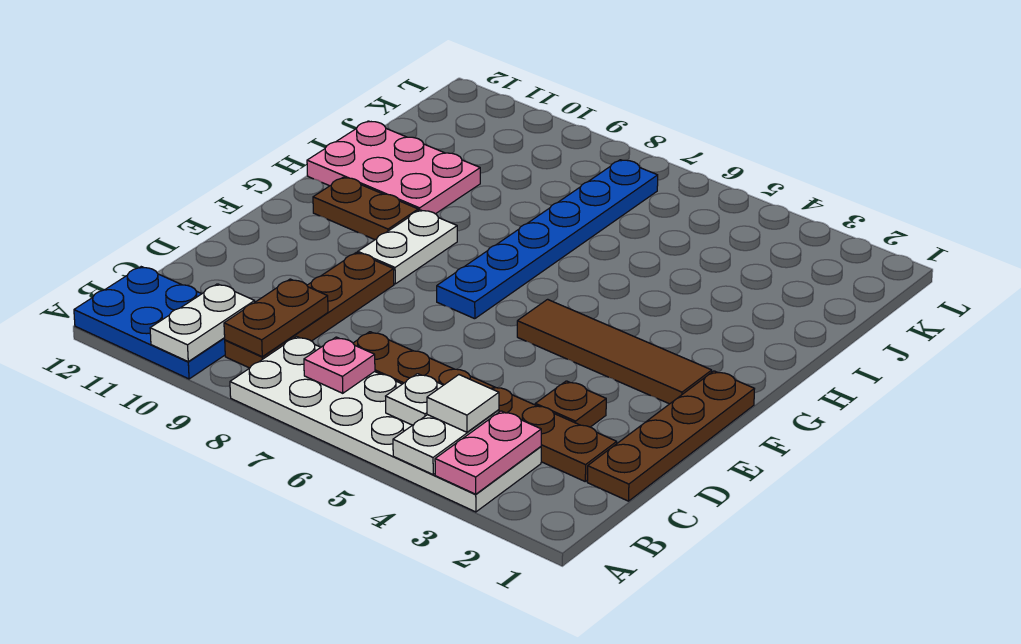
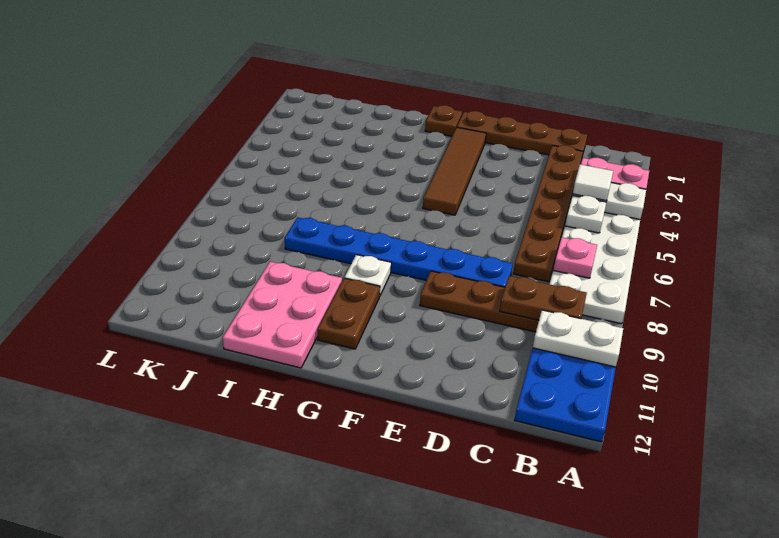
brown 1x1 plate [535,381,606,427] -> brown 1x1 plate moved to [425,105,462,136]
blue 1x6 plate [437,160,658,319] -> blue 1x6 plate moved to [285,217,513,287]
white 1x2 plate [358,210,457,284] -> white 1x1 plate [344,255,391,297]

